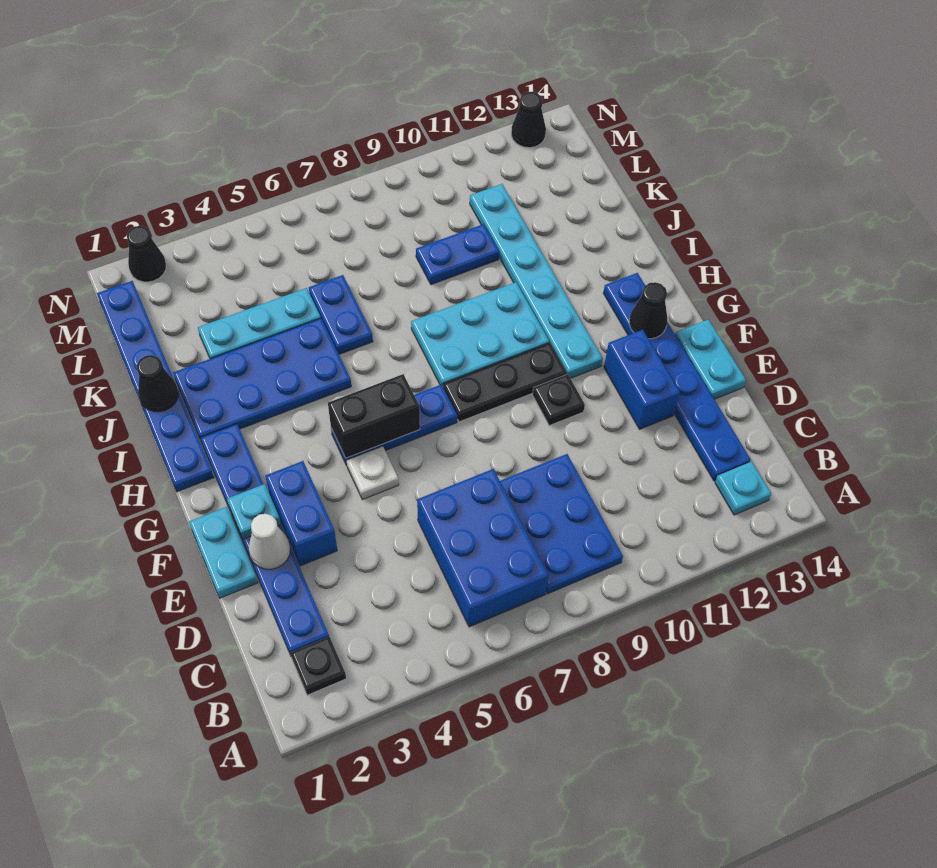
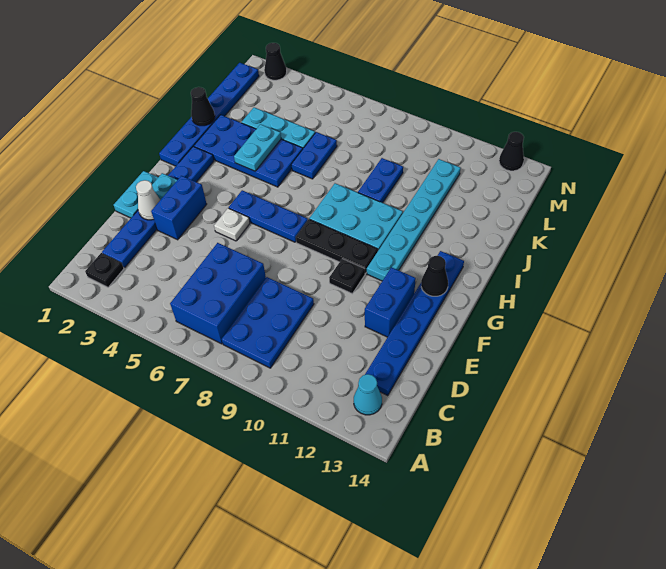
cyan 1x1 plate [715,462,771,515] -> cyan 1x1 cone [354,374,382,415]
cyan 1x2 plate [675,319,746,399] -> cyan 1x2 plate moved to [234,124,281,171]
black 1x2 brick [328,374,420,458] -> none
blue 1x2 plate [416,224,499,285] -> blue 1x2 plate turned to [358,158,403,203]

